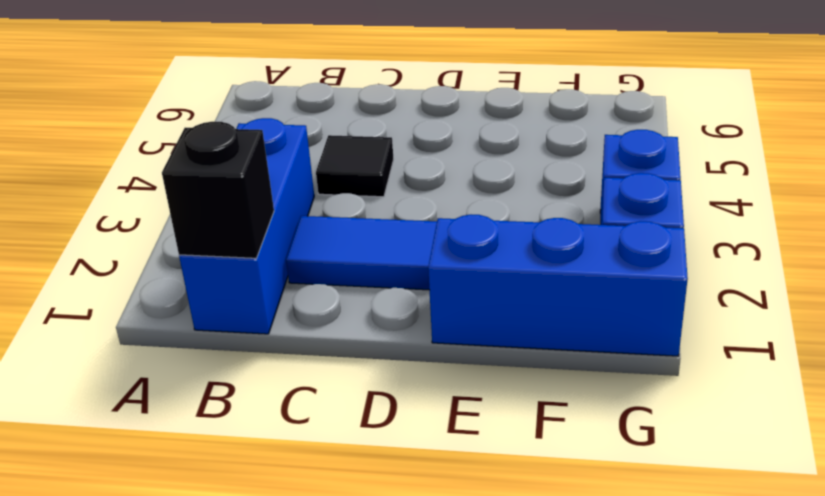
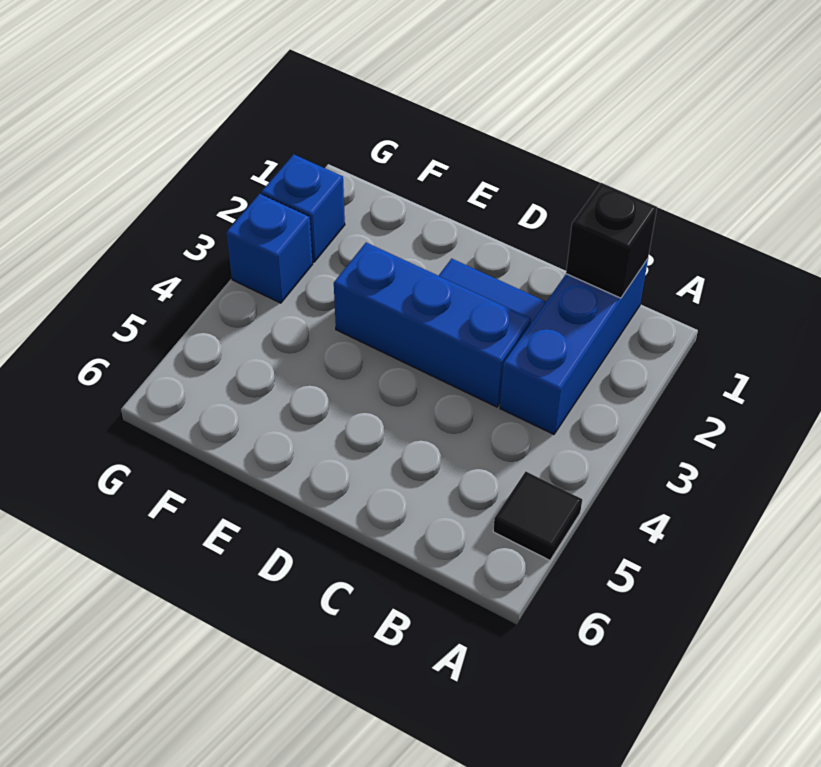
black 1x1 tile [316,135,394,197] -> black 1x1 tile moved to [493,472,582,560]
blue 1x3 brick [428,215,688,356] -> blue 1x3 brick moved to [334,243,531,407]

